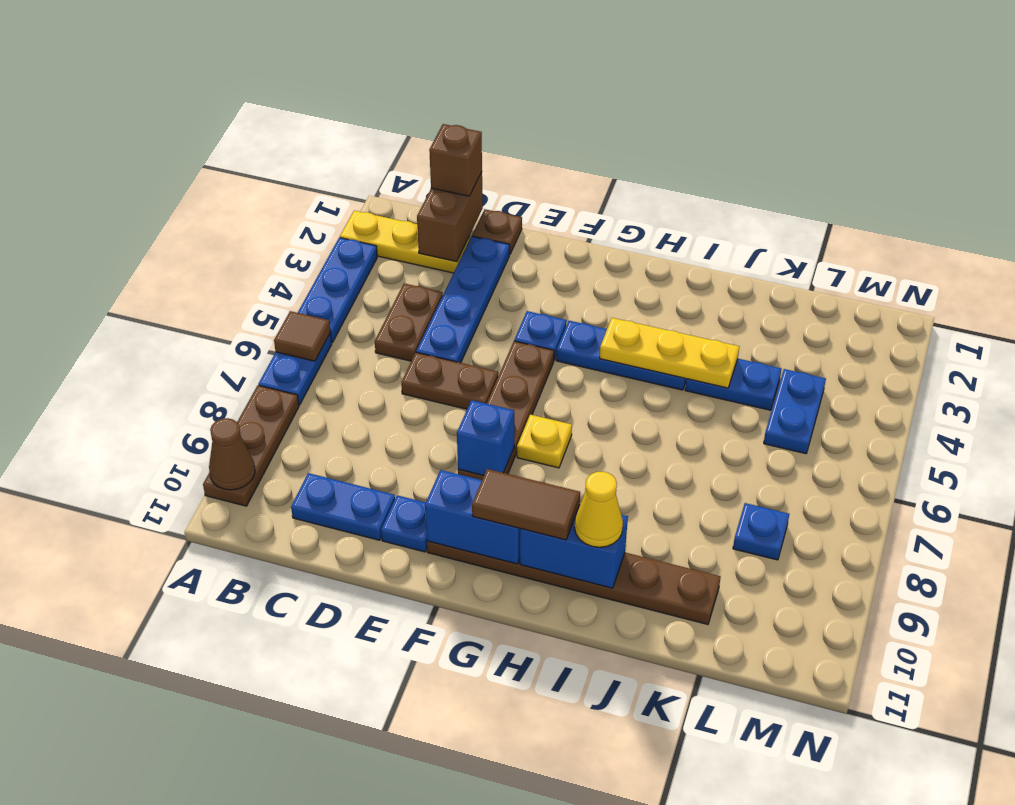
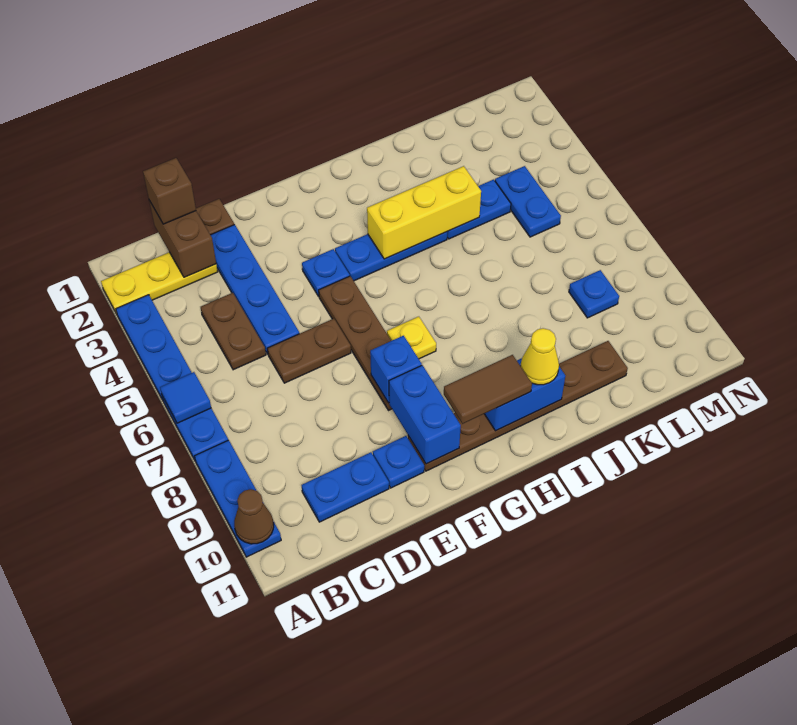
brown 1x1 tile [274,311,330,361] -> blue 1x1 tile [160,372,211,423]
brown 1x3 plate [203,385,299,506] -> blue 1x3 plate [195,440,281,557]
blue 1x2 brick [425,470,520,564] -> blue 1x2 brick turned to [389,365,461,464]
yellow 1x3 plate [600,318,739,388] -> yellow 1x3 brick [367,166,481,259]

